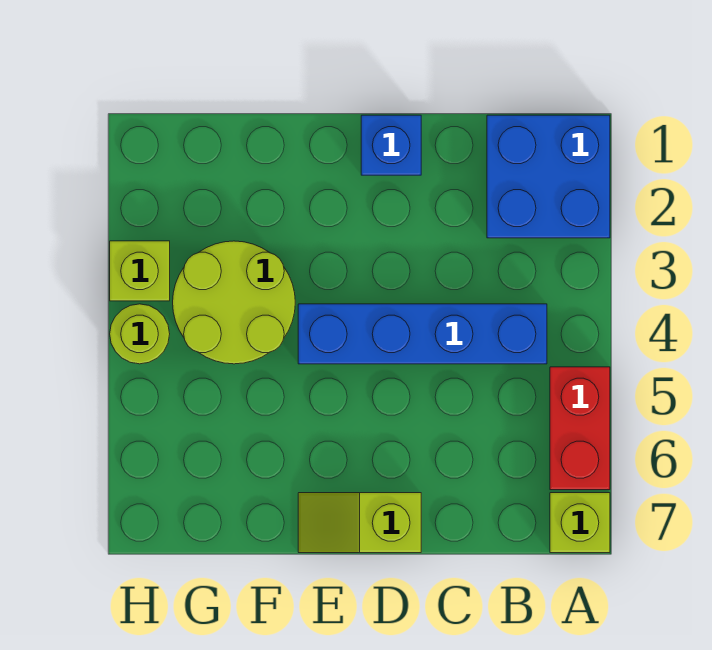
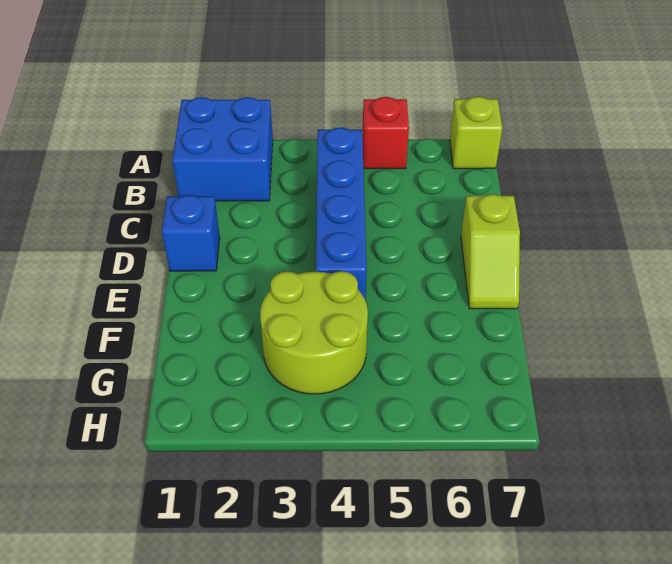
red 1x2 brick [550,367,610,490] -> red 1x1 brick [362,97,409,169]
lime 1x1 brick [110,241,170,301] -> none
lime 1x1 round brick [110,304,170,364] -> none

